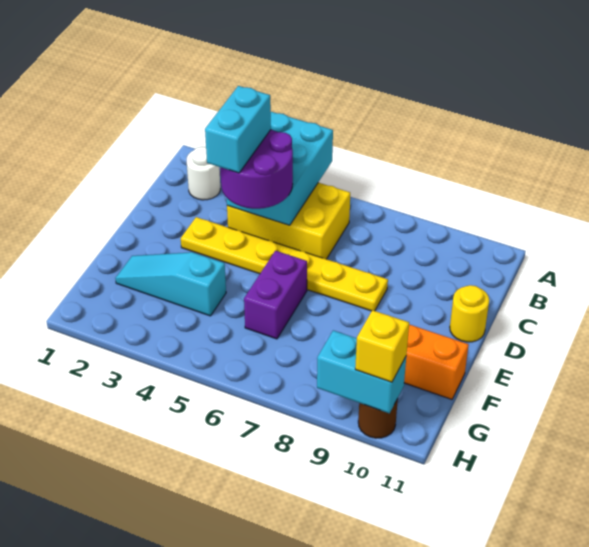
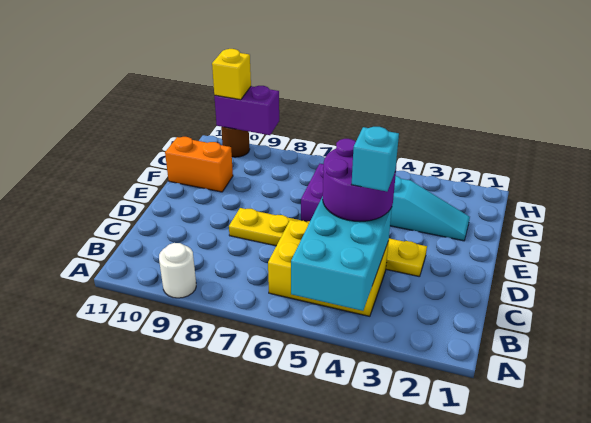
white 1x1 round brick [187,147,220,200] -> white 1x1 round brick moved to [159,243,196,298]
cyan 1x2 brick [205,86,271,173] -> cyan 1x1 brick [352,127,399,191]
yellow 1x1 round brick [450,285,489,342] -> none
cyan 1x2 brick [317,330,406,413] -> purple 1x2 brick [214,86,279,135]

